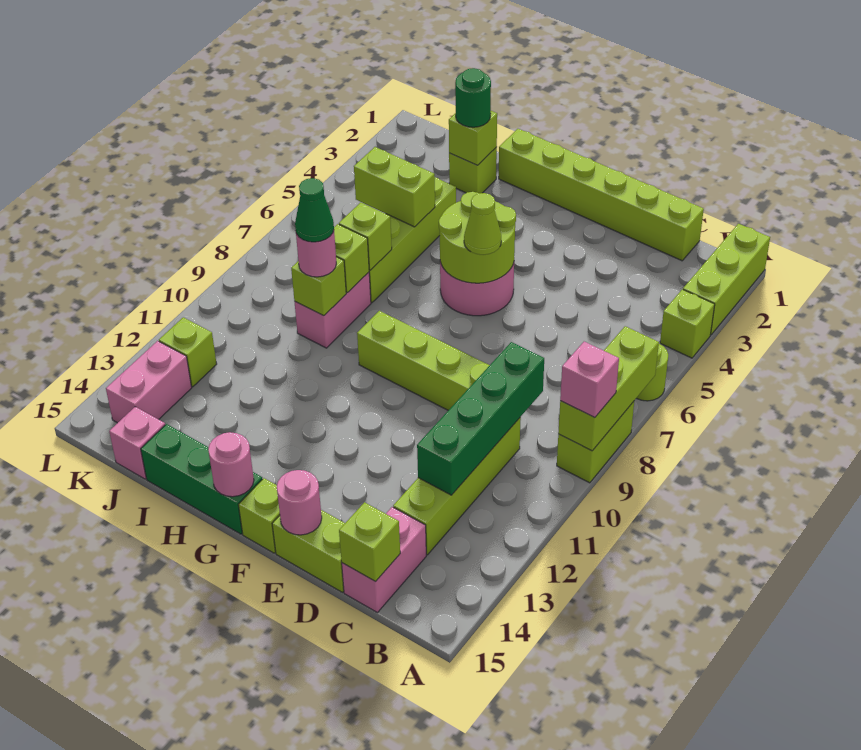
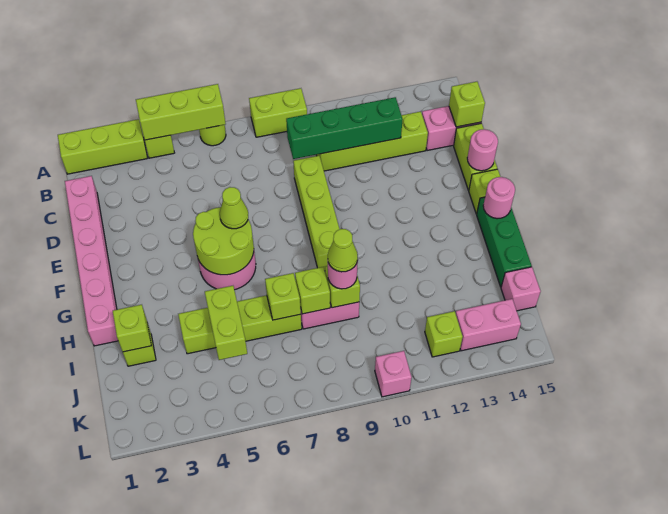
lime 1x3 brick [558,326,659,451] -> lime 1x3 brick moved to [136,84,226,140]
pink 1x1 brick [560,342,619,418] -> pink 1x1 brick moved to [375,351,412,397]
lime 1x6 brick [499,129,704,261] -> pink 1x6 brick [65,176,118,346]
green 1x1 round brick [455,68,491,127] -> none
green 1x1 cone [295,178,334,242] -> lime 1x1 cone [328,229,358,272]

